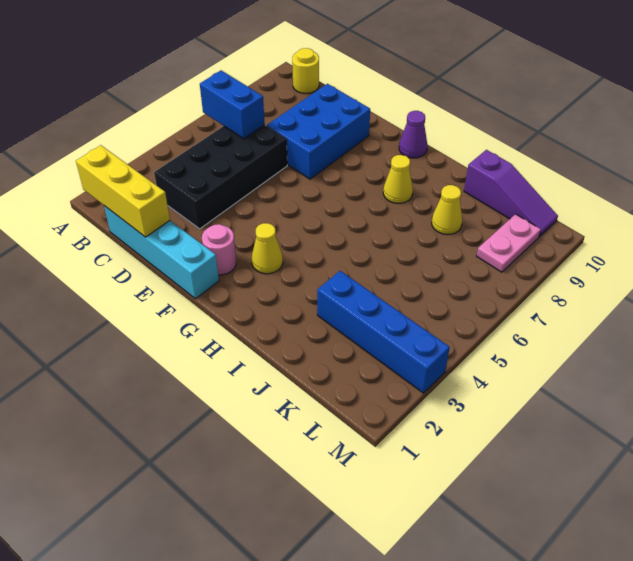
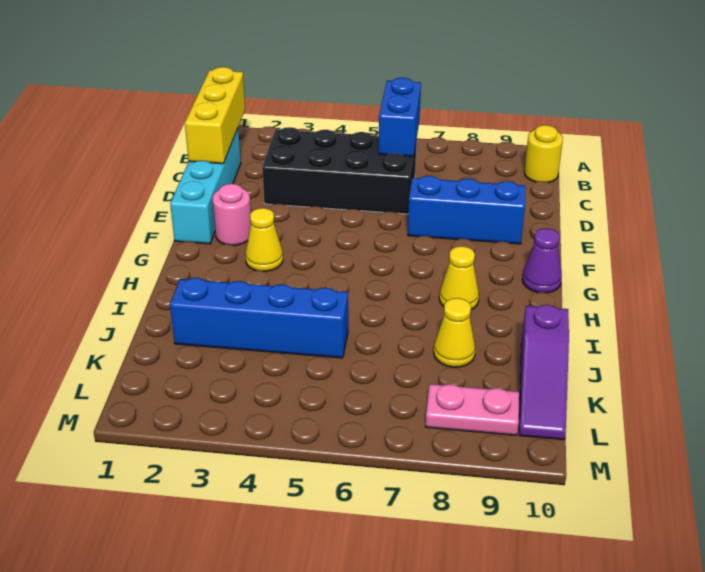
blue 2x3 brick [267,84,370,179] -> blue 1x3 brick [408,176,526,244]
blue 1x4 brick [317,271,450,393] -> blue 1x4 brick turned to [170,278,348,358]

